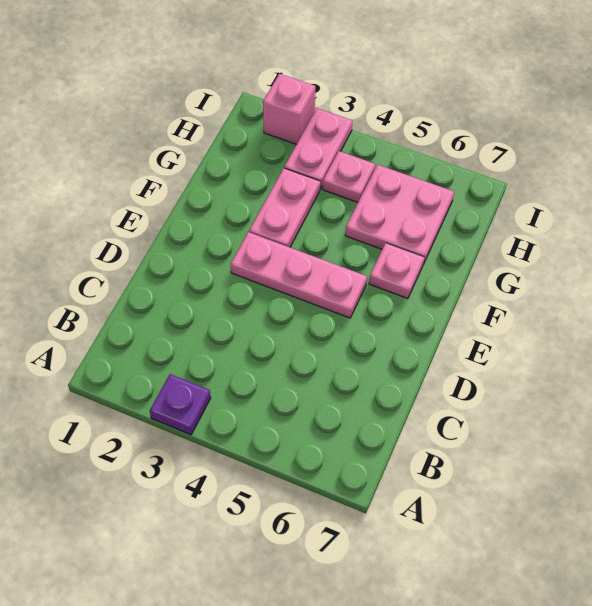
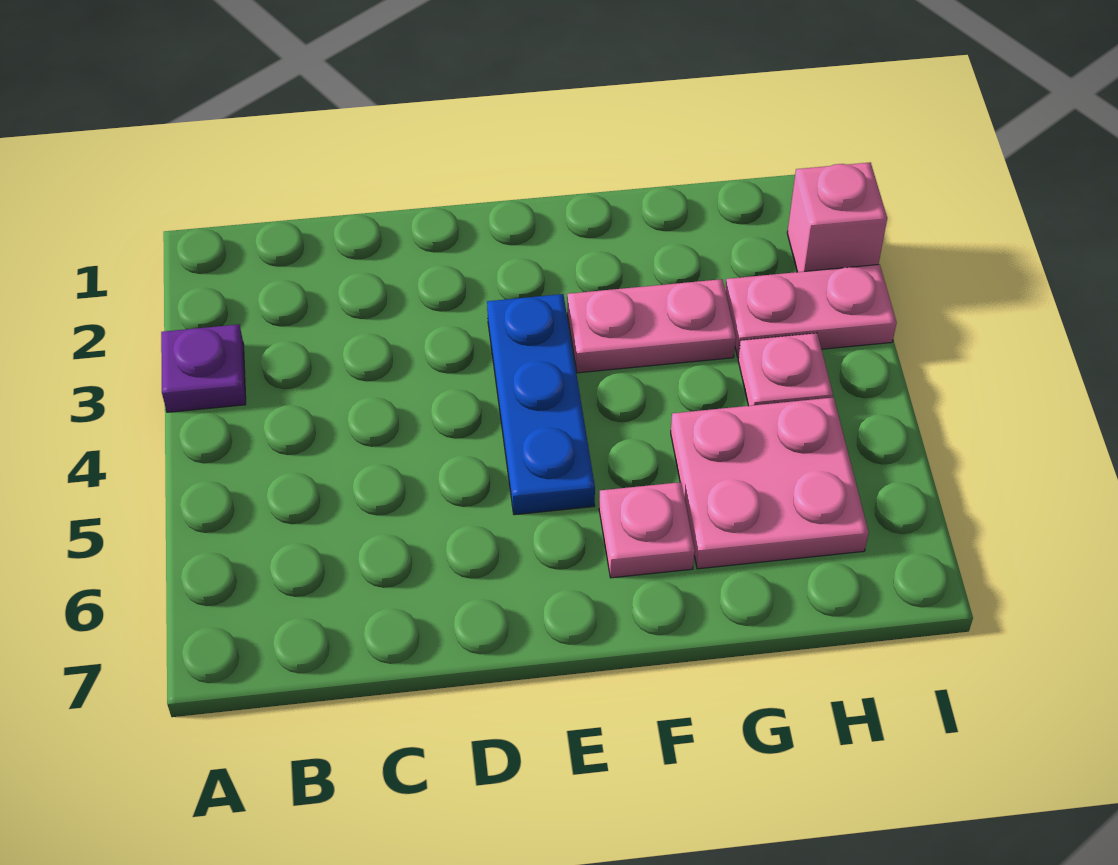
pink 1x3 plate [231,232,367,318] -> blue 1x3 plate [487,294,595,515]

